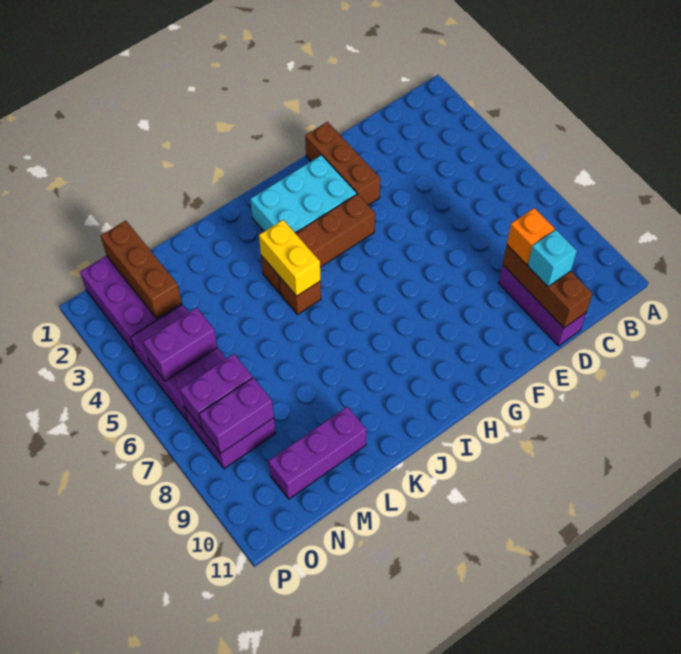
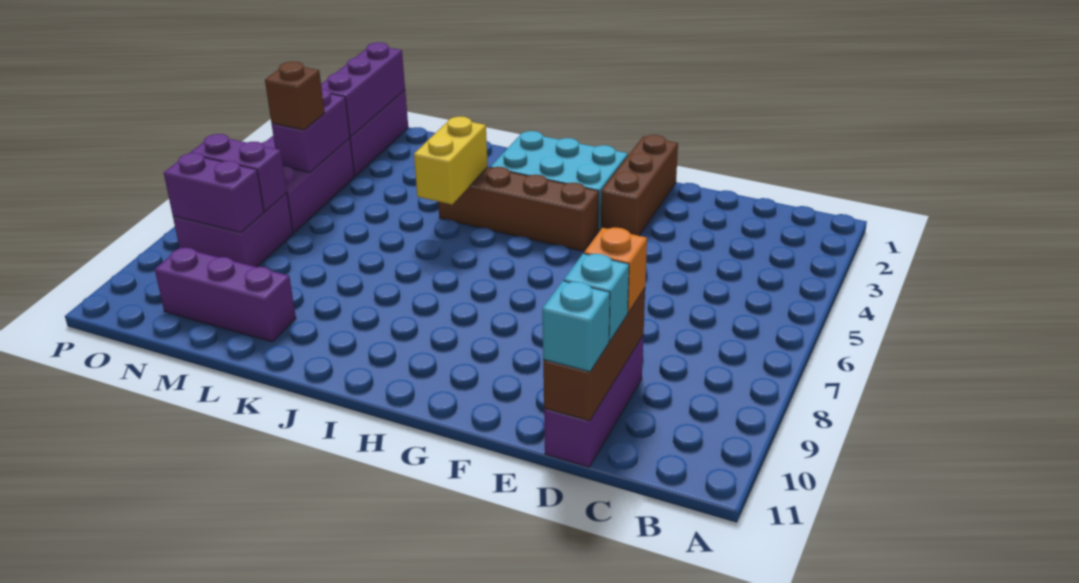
none -> cyan 1x1 brick [542,281,610,372]
brown 1x1 brick [279,277,321,314] -> brown 1x1 brick moved to [265,62,325,130]
brown 1x3 brick [101,221,182,319] -> purple 1x3 brick [321,42,405,137]
purple 1x2 brick [143,308,217,381] -> purple 1x2 brick turned to [272,89,350,173]

